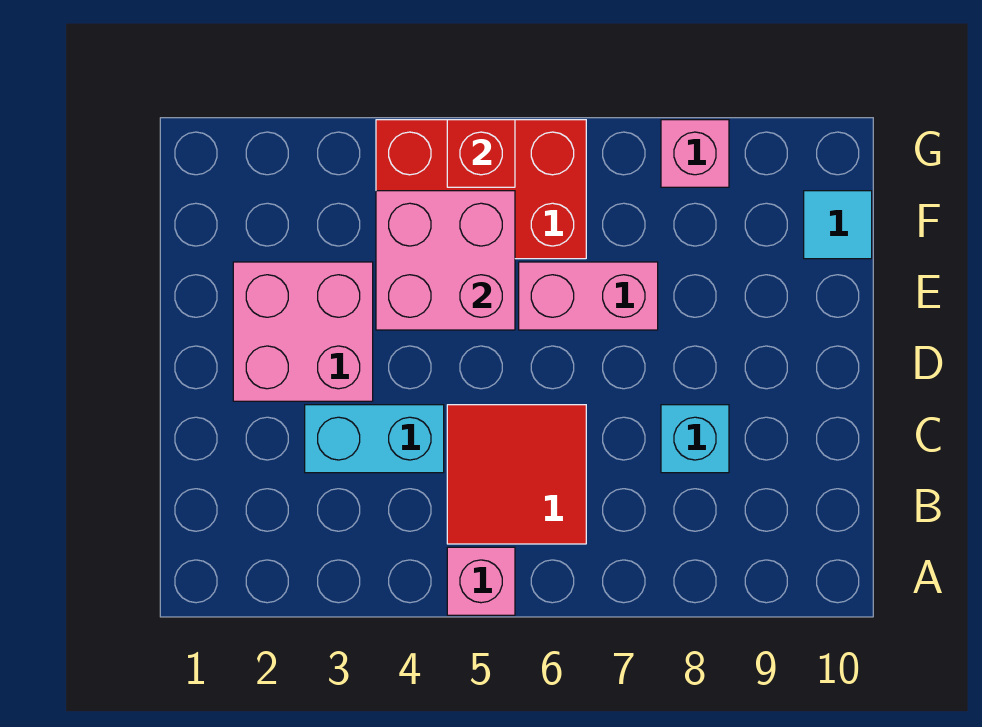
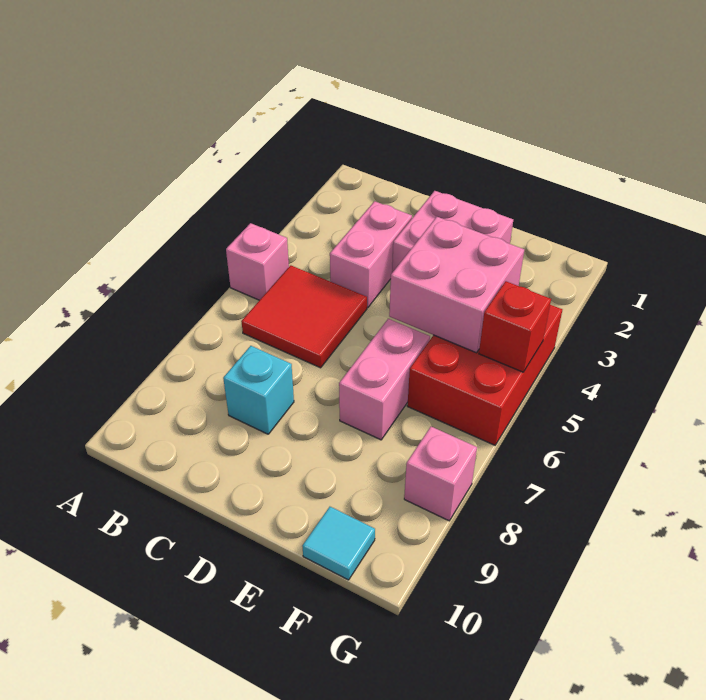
cyan 1x2 brick [305,405,444,473] -> pink 1x2 brick [330,201,412,308]

